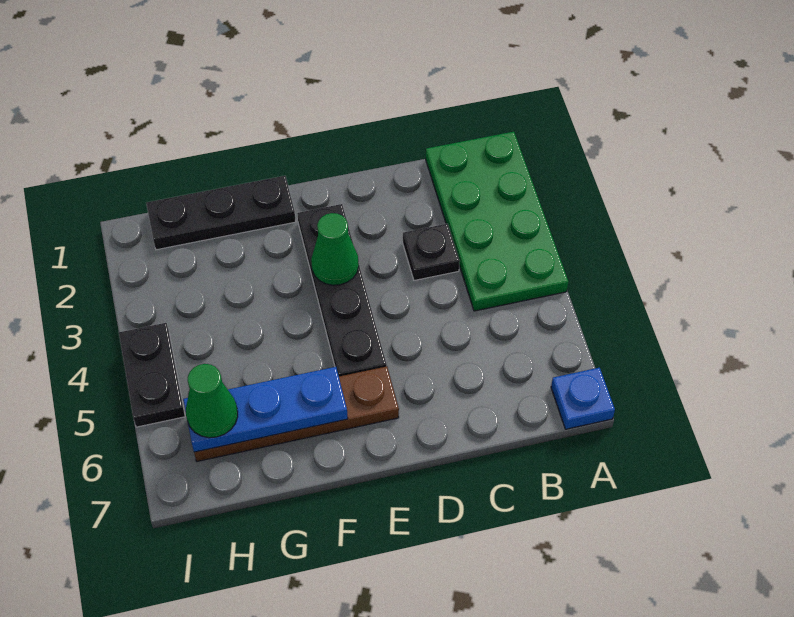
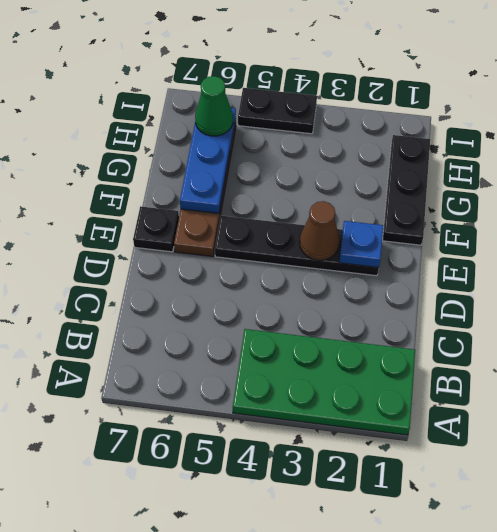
blue 1x1 plate [551,368,615,429] -> blue 1x1 plate moved to [339,221,384,267]
black 1x1 plate [403,224,460,280] -> black 1x1 plate moved to [133,206,179,252]
green 1x1 cone [311,213,359,285] -> brown 1x1 cone [300,201,340,260]

